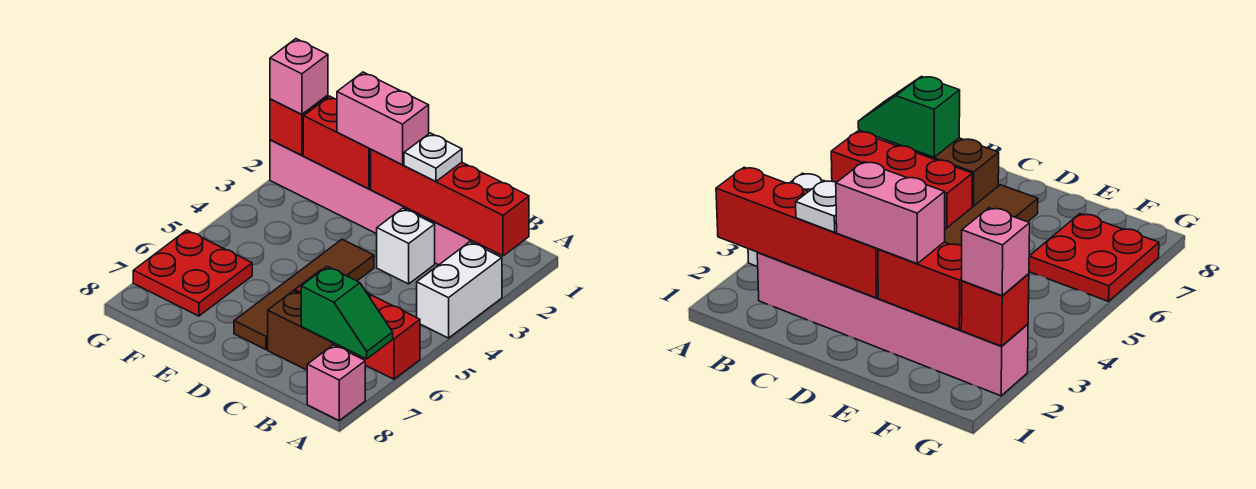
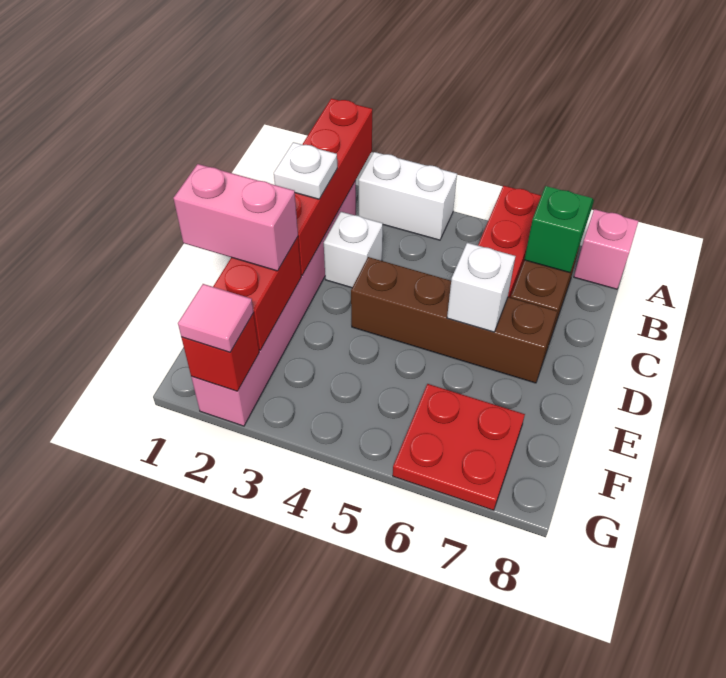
pink 1x2 brick [337,72,429,165] -> pink 1x2 brick turned to [173,164,298,271]
brown 1x4 tile [234,239,374,350] -> brown 1x4 brick [351,257,557,383]
none -> white 1x1 brick [447,243,515,332]
pink 1x1 brick [270,39,328,115] -> pink 1x1 tile [178,284,254,352]

